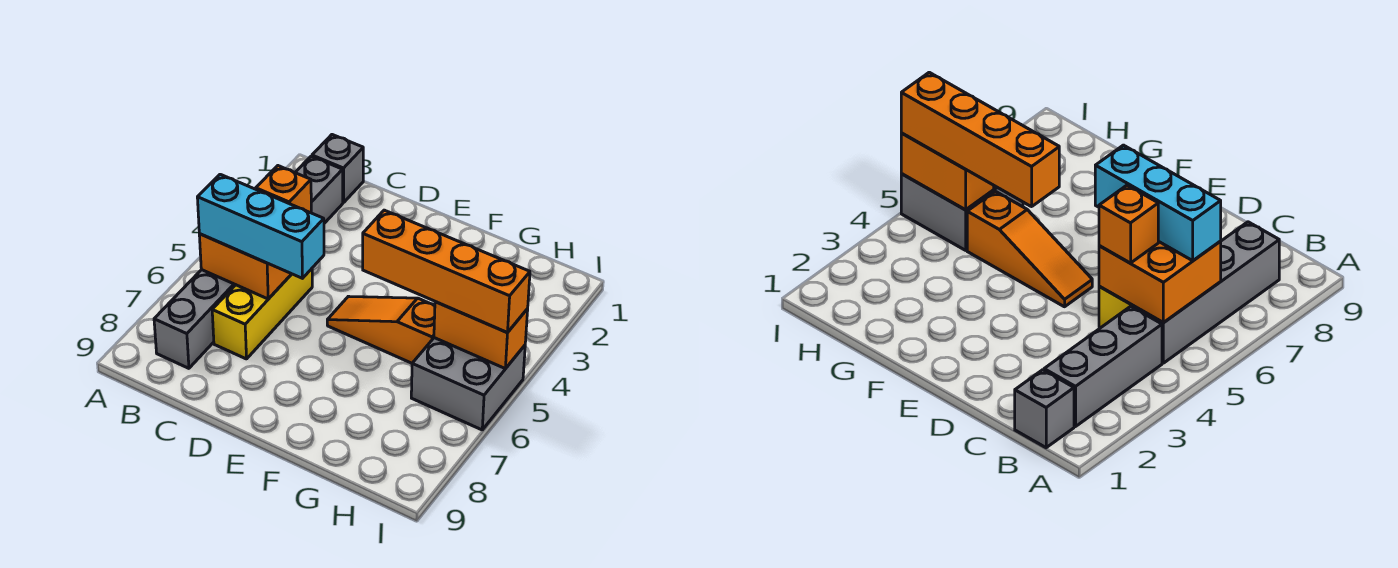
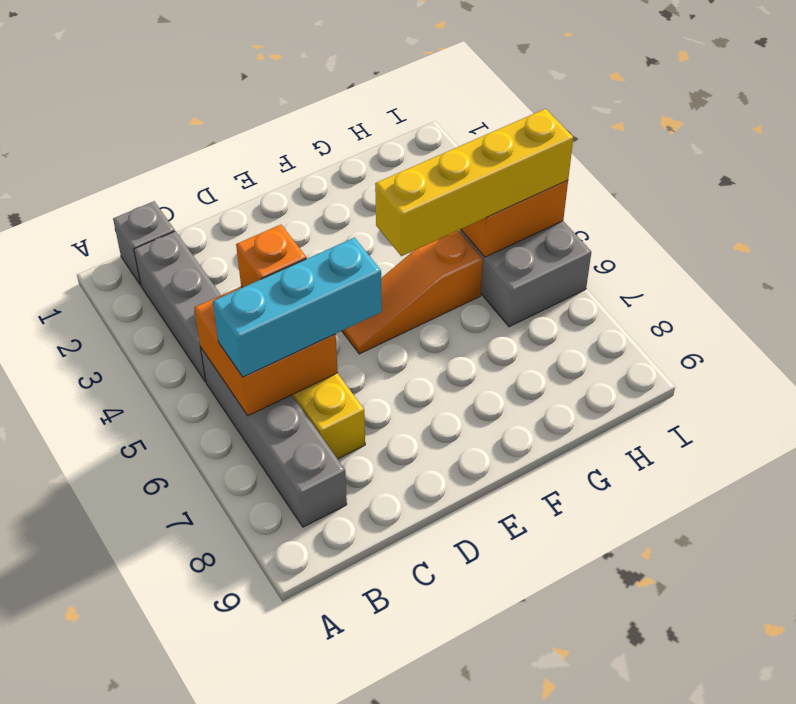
orange 1x4 brick [363,210,530,332] -> yellow 1x4 brick [375,109,573,256]

